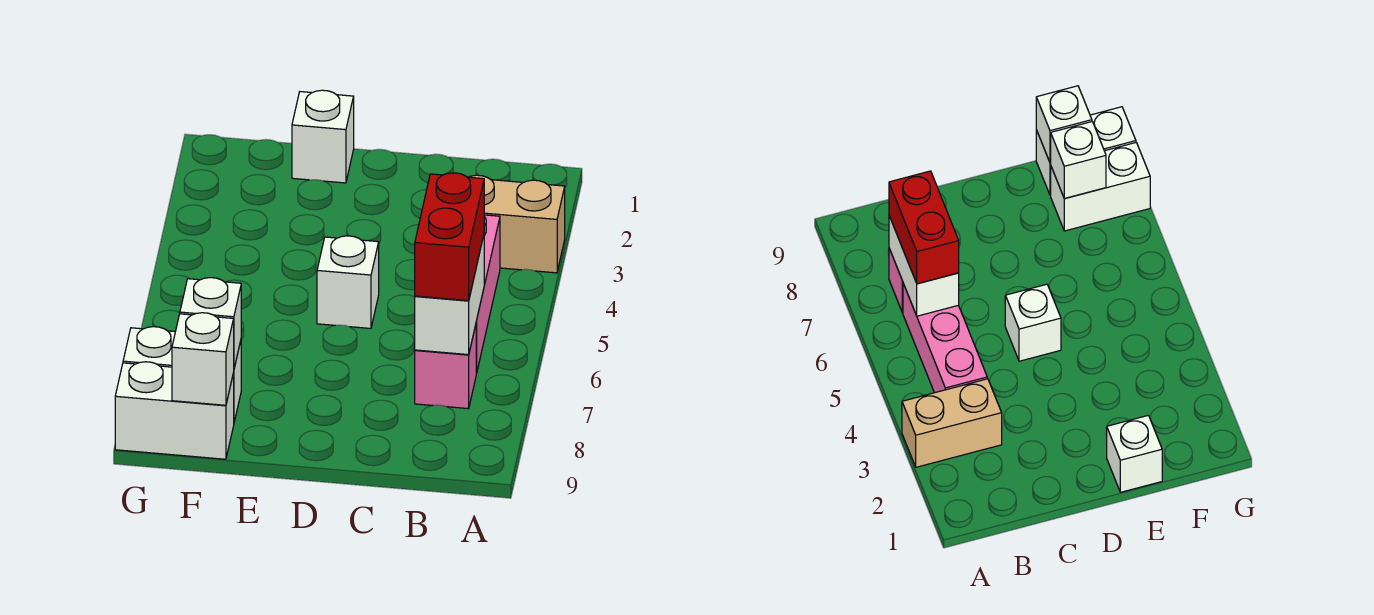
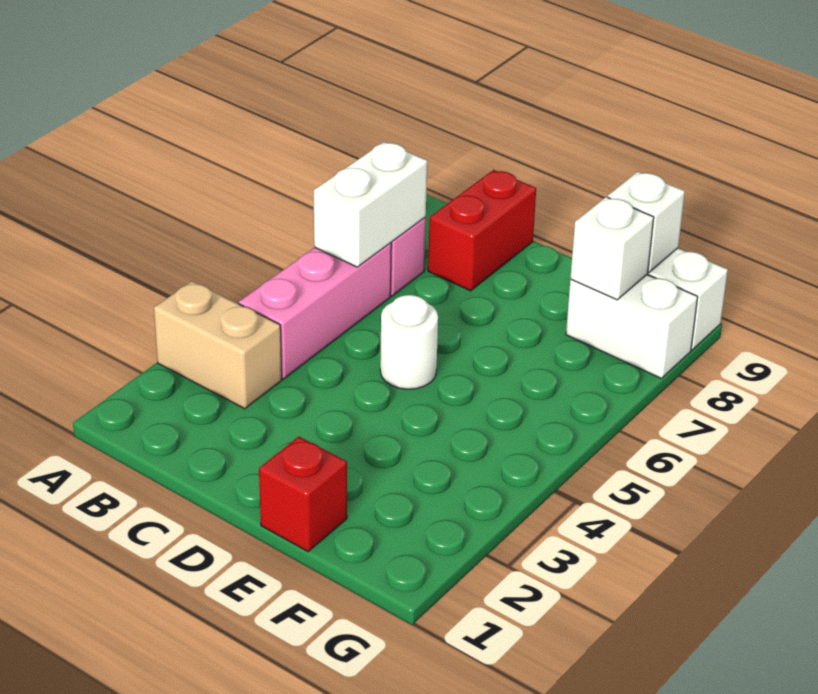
red 1x2 brick [415,173,484,301] -> red 1x2 brick moved to [428,170,536,291]
white 1x1 brick [317,236,379,328] -> white 1x1 round brick [380,295,438,389]
white 1x1 brick [292,90,354,183] -> red 1x1 brick [259,437,347,552]

